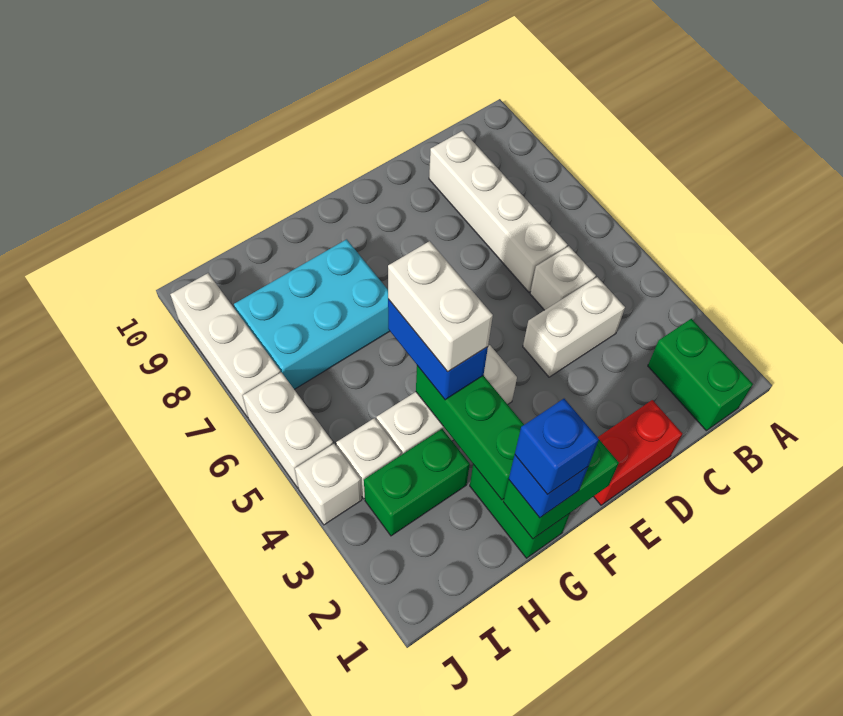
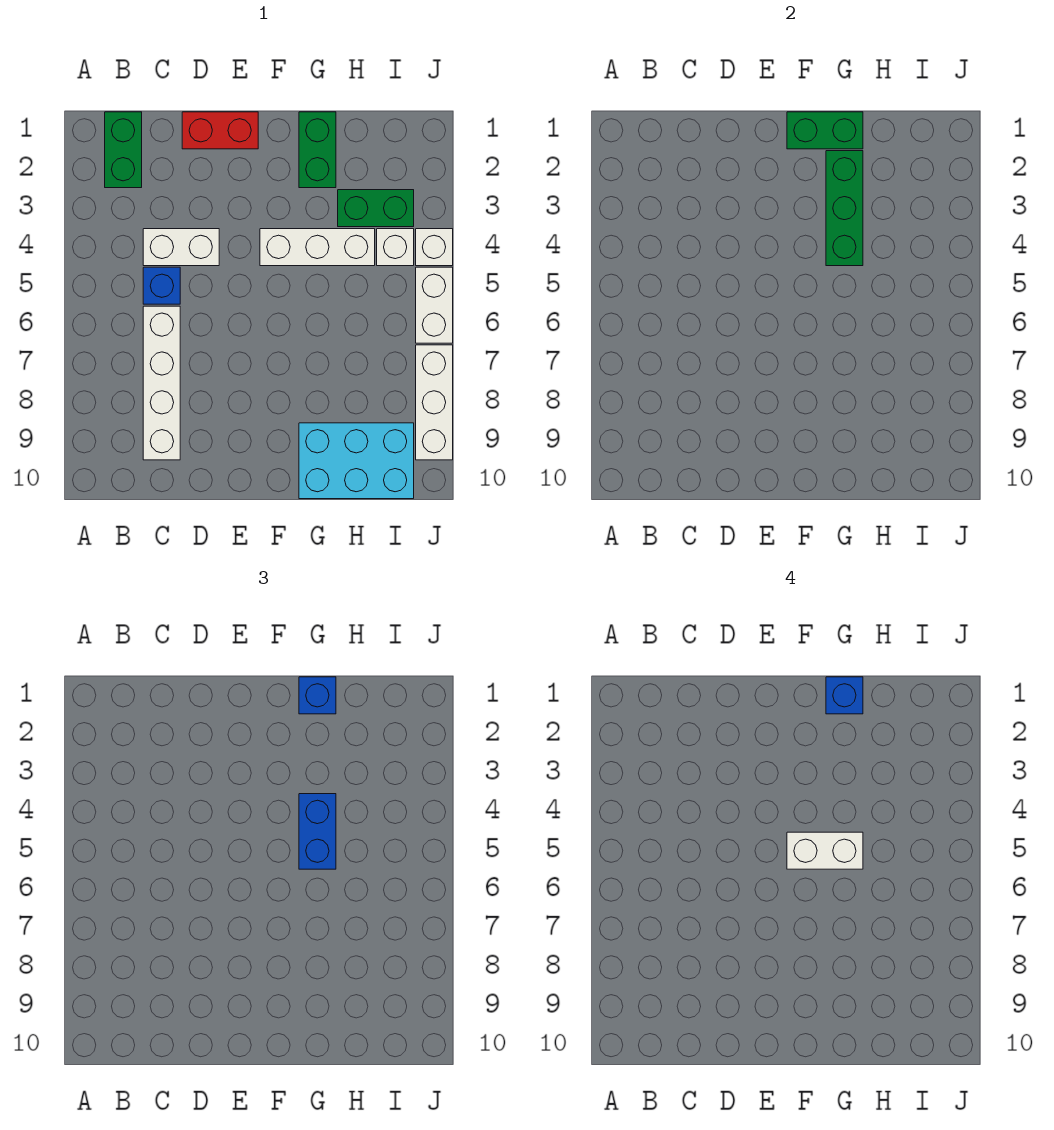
white 1x1 brick [530,246,596,310] -> blue 1x1 brick [143,267,180,304]
white 1x2 brick [388,241,493,372] -> white 1x2 brick turned to [787,832,863,869]
cyan 2x3 brick [234,239,390,389] -> cyan 2x3 brick moved to [299,423,414,499]

